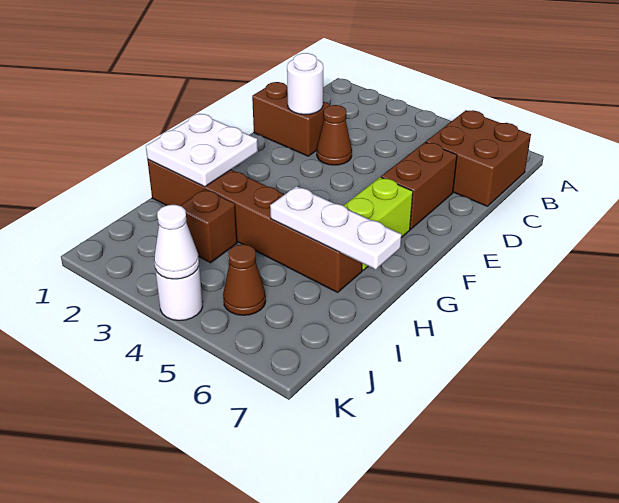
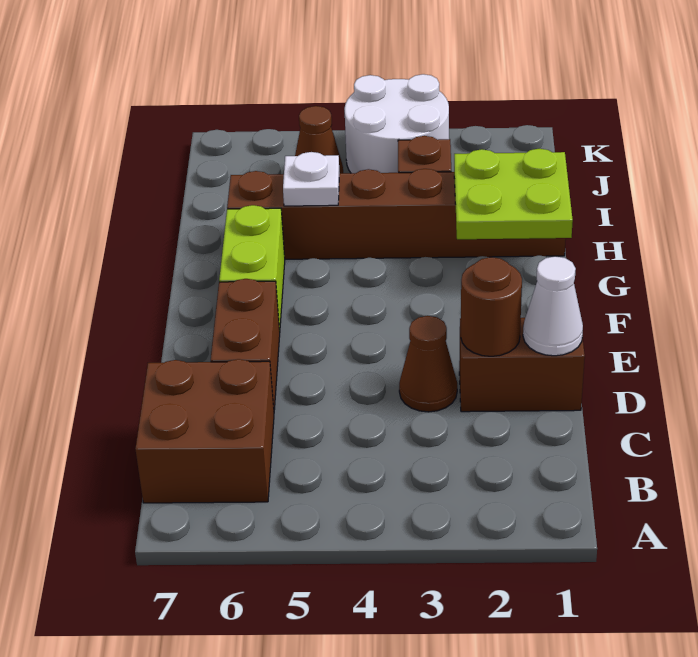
white 1x1 round brick [287,53,323,114] -> brown 1x1 round brick [461,257,522,356]
white 2x2 plate [146,114,258,187] -> lime 2x2 plate [454,149,573,239]
white 1x3 plate [270,186,402,270] -> white 1x1 plate [283,152,340,206]
white 1x1 round brick [156,267,203,321] -> white 2x2 round brick [345,74,449,173]
white 1x1 cone [154,205,199,279] -> white 1x1 cone moved to [523,256,583,356]

